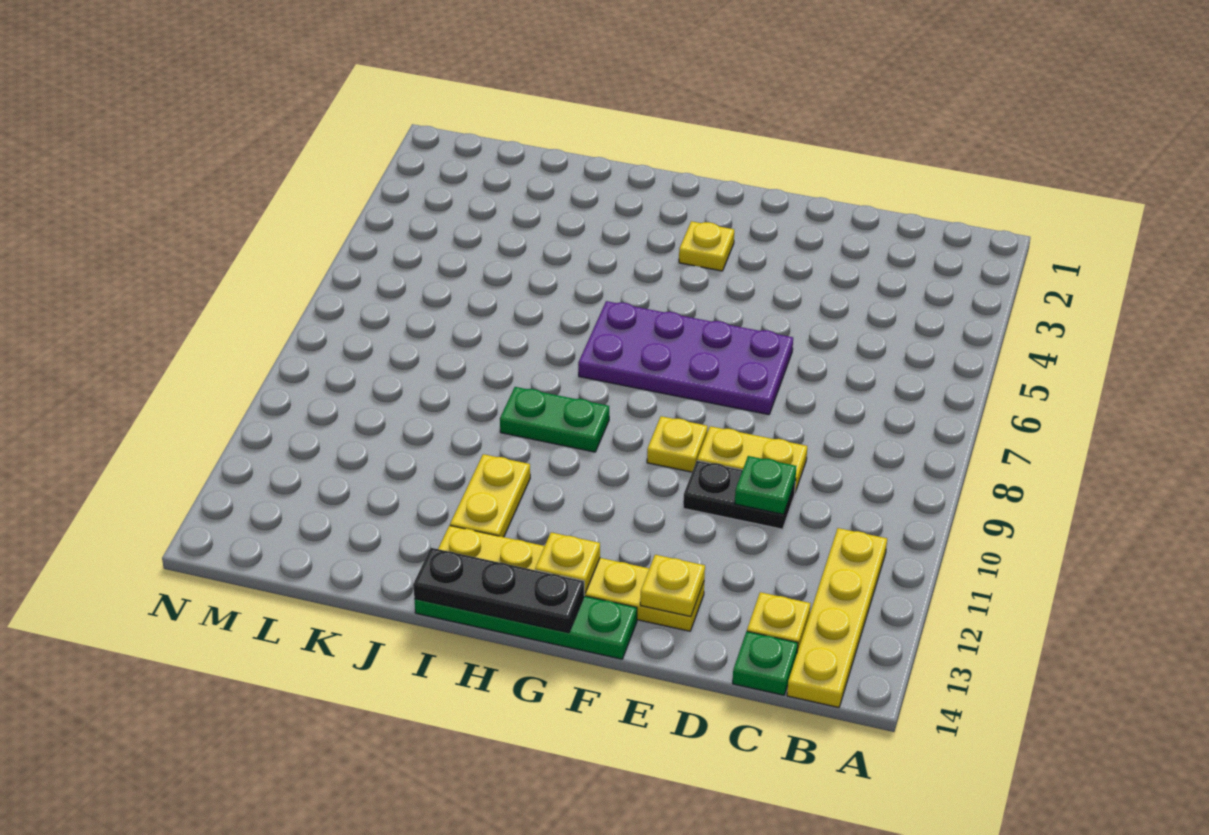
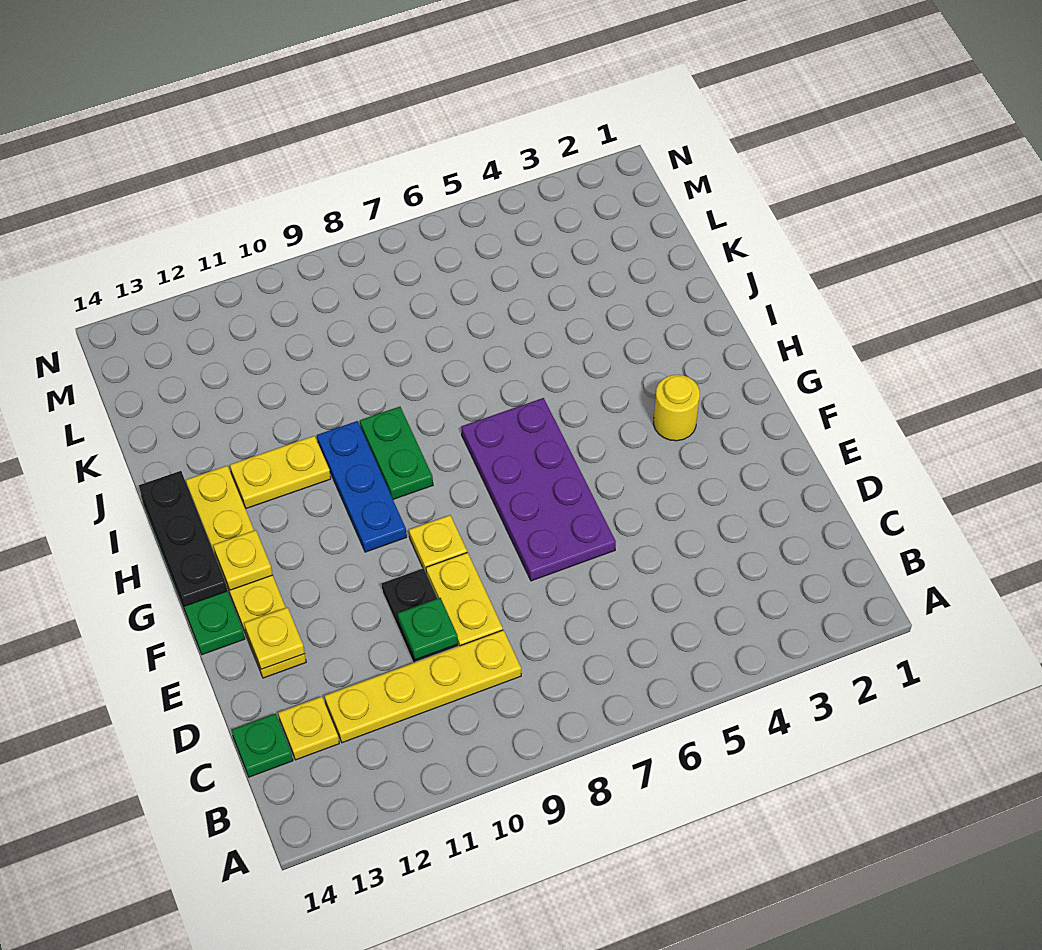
yellow 1x4 plate [787,528,887,708] -> yellow 1x4 plate moved to [325,630,521,743]
yellow 1x1 plate [679,221,734,271] -> yellow 1x1 round brick [653,375,700,441]
none -> blue 1x3 plate [317,421,407,552]

